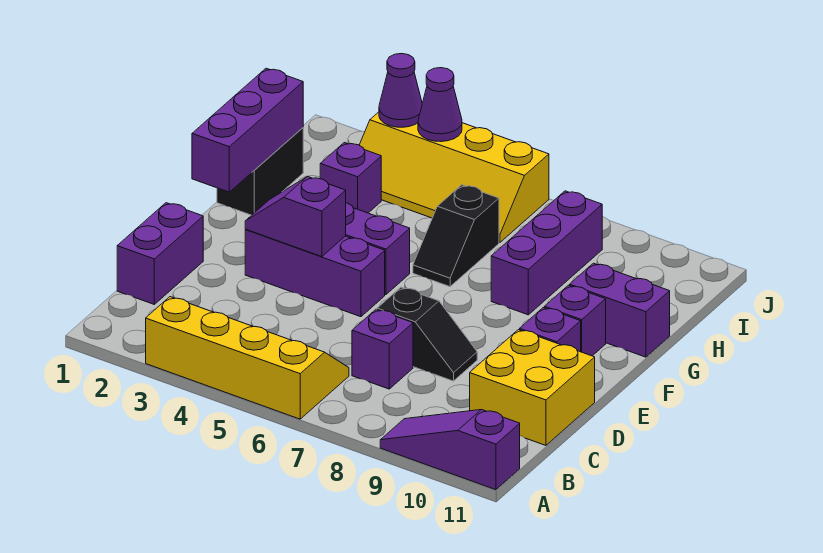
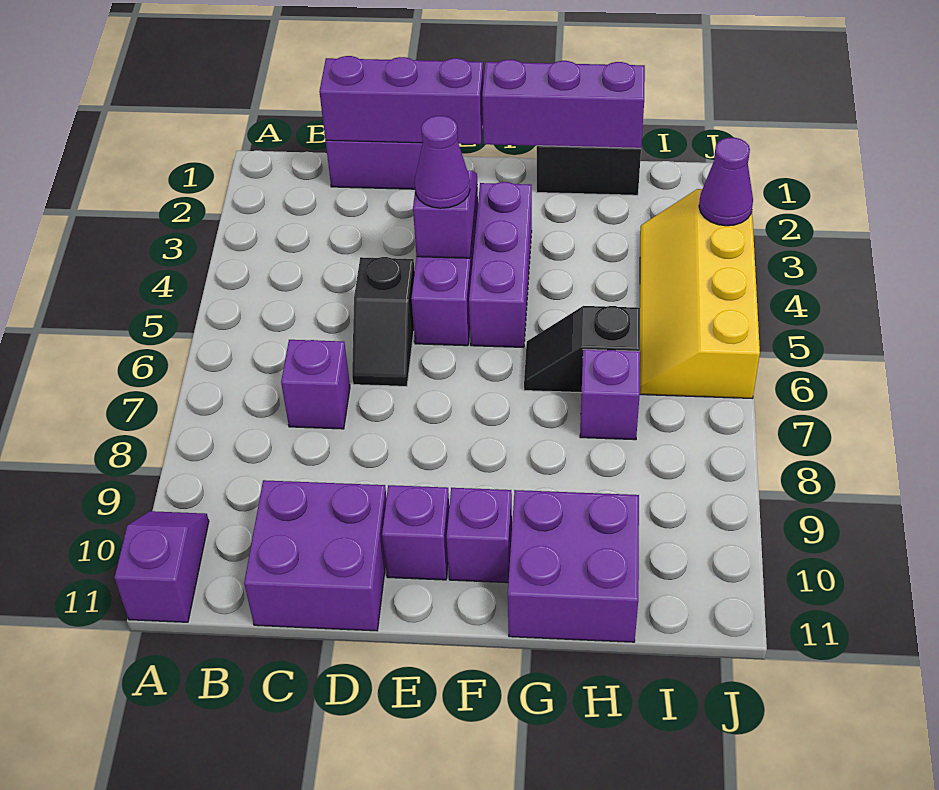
yellow 2x4 slope [146,297,349,419] -> none
purple 1x3 slope [380,410,520,490] -> purple 1x2 slope [114,511,209,622]
yellow 2x2 brick [470,330,595,445] -> purple 2x2 brick [244,480,387,631]
black 1x2 slope [377,287,477,381] -> black 1x2 slope moved to [352,257,415,386]
purple 1x3 brick [491,191,602,315] -> purple 1x3 brick moved to [319,56,483,144]
purple 1x2 brick [570,263,670,357] -> purple 2x2 brick [508,490,639,642]
purple 1x1 brick [320,143,381,213] -> purple 1x1 brick moved to [580,349,640,440]
purple 1x1 cone [418,68,462,142] -> purple 1x1 cone moved to [415,116,470,208]

